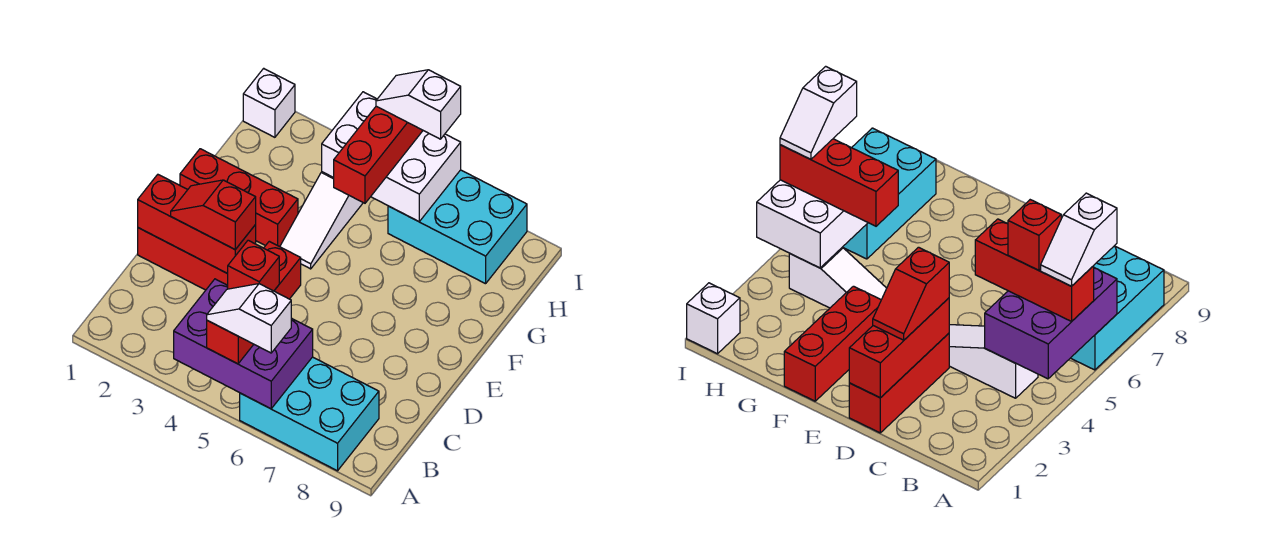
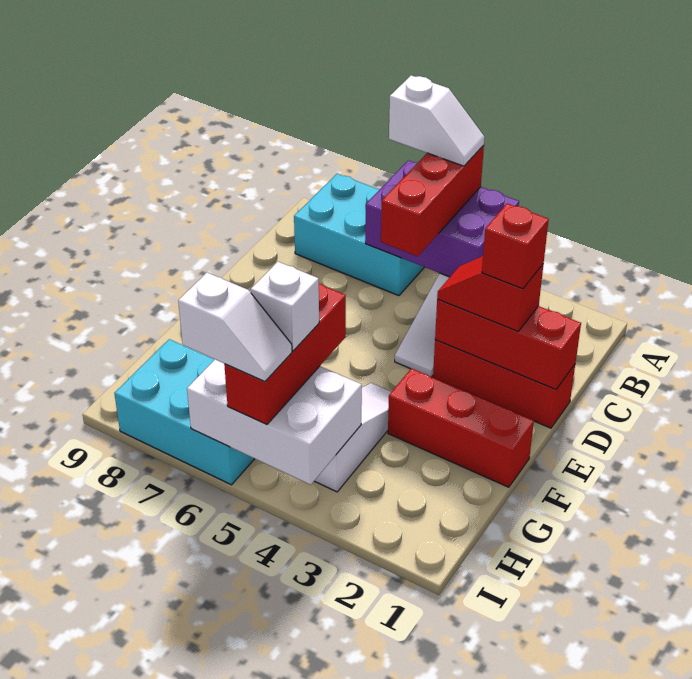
red 1x1 brick [227,240,279,291] -> red 1x1 brick moved to [482,204,549,289]
red 1x2 slope [171,180,256,249] -> red 1x2 slope turned to [437,256,543,331]
white 1x1 brick [243,68,295,137] -> white 1x1 brick moved to [251,262,319,351]

